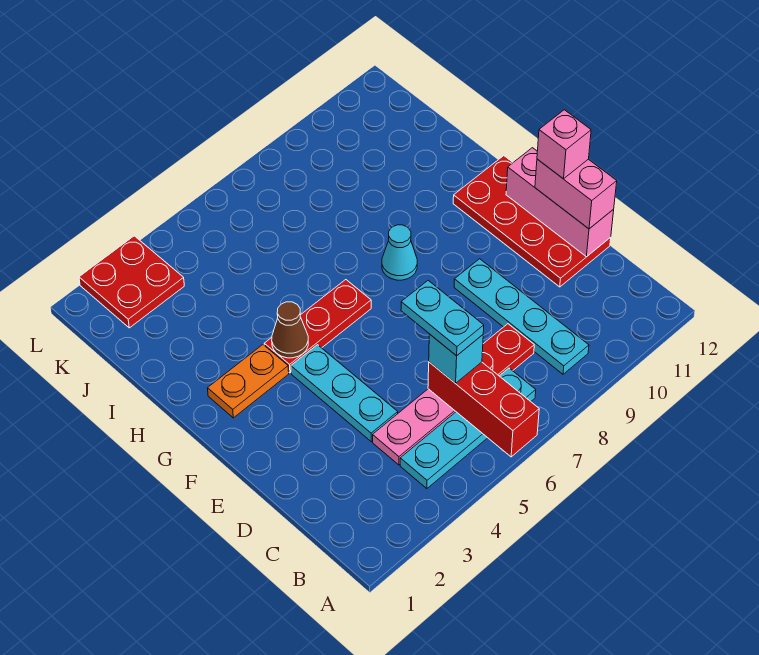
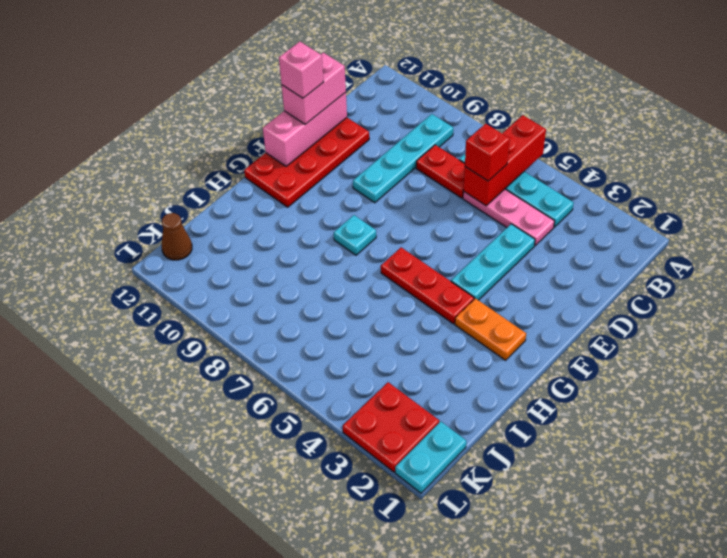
cyan 1x1 brick [429,334,483,383] -> red 1x1 brick [465,124,510,181]
cyan 1x2 plate [401,281,484,356] -> cyan 1x2 plate moved to [395,421,466,493]
brown 1x1 cone [272,302,308,358] -> brown 1x1 cone moved to [162,213,192,260]
cyan 1x1 cone [382,225,417,280] -> cyan 1x1 plate [334,215,376,255]

